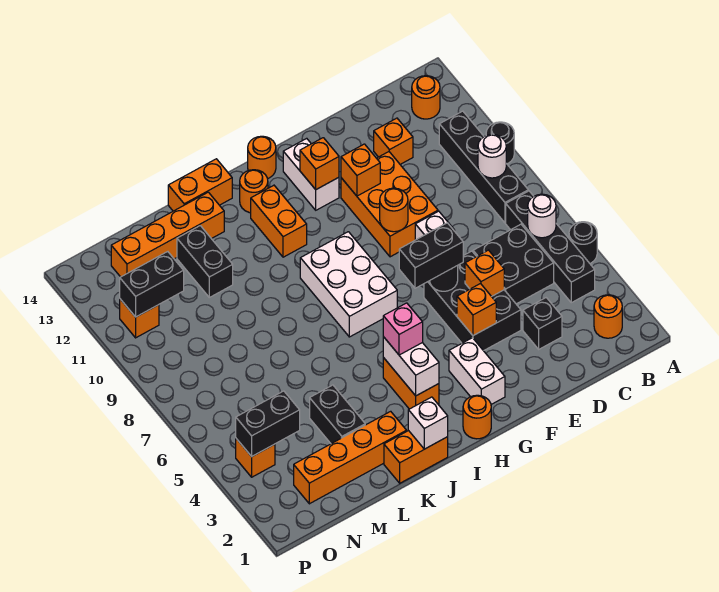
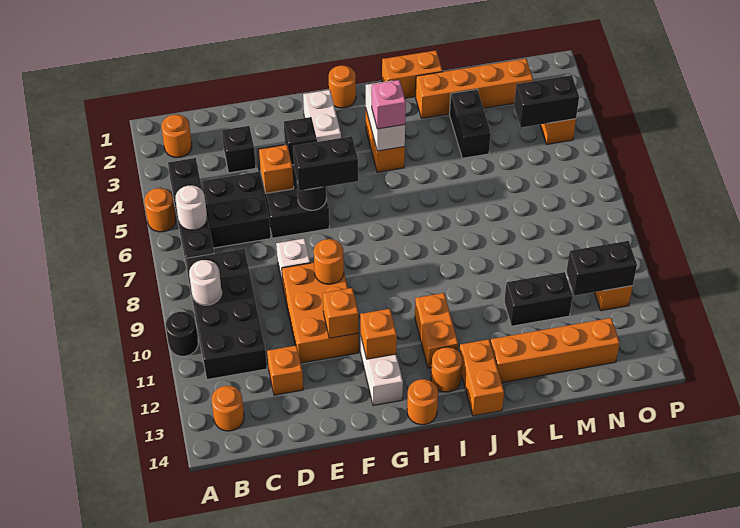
black 1x1 round brick [569,222,597,263] -> orange 1x1 round brick [144,188,176,232]
black 1x4 brick [439,111,528,223] -> black 2x4 brick [185,249,267,379]
orange 1x1 brick [457,284,496,336] -> black 1x1 brick [284,117,317,165]
white 2x3 brick [300,232,397,337] -> none
white 1x1 brick [408,397,448,449] -> none
orange 1x2 brick [168,159,232,211] -> orange 1x2 brick turned to [459,339,504,416]
black 1x2 brick [177,226,233,297] -> black 1x2 brick turned to [504,272,573,326]

